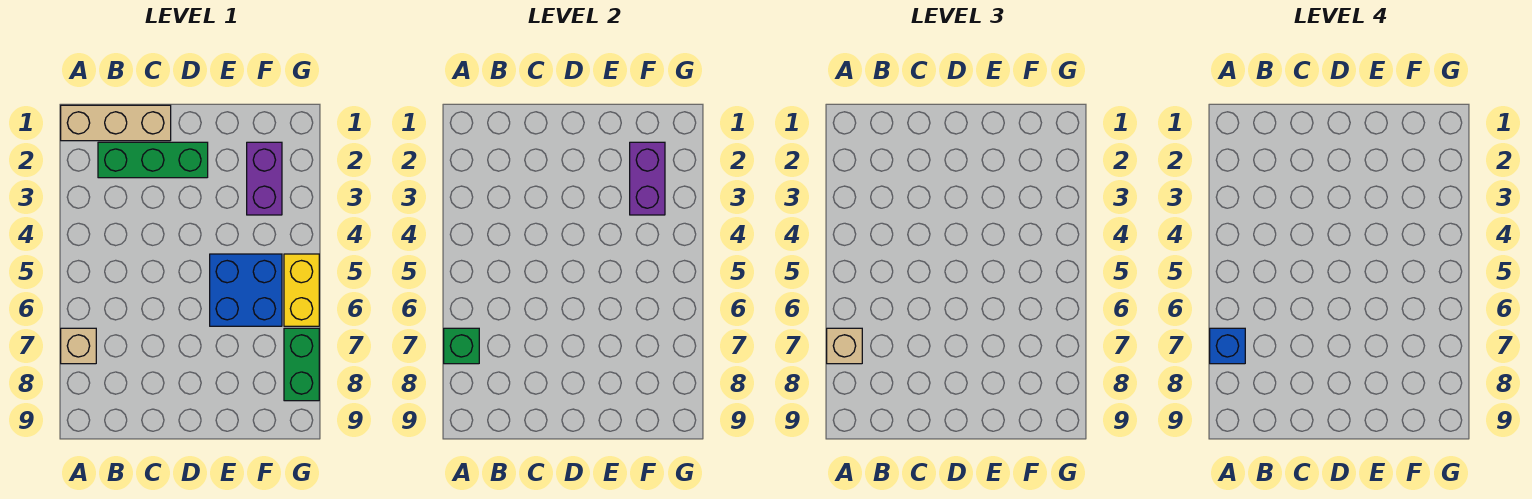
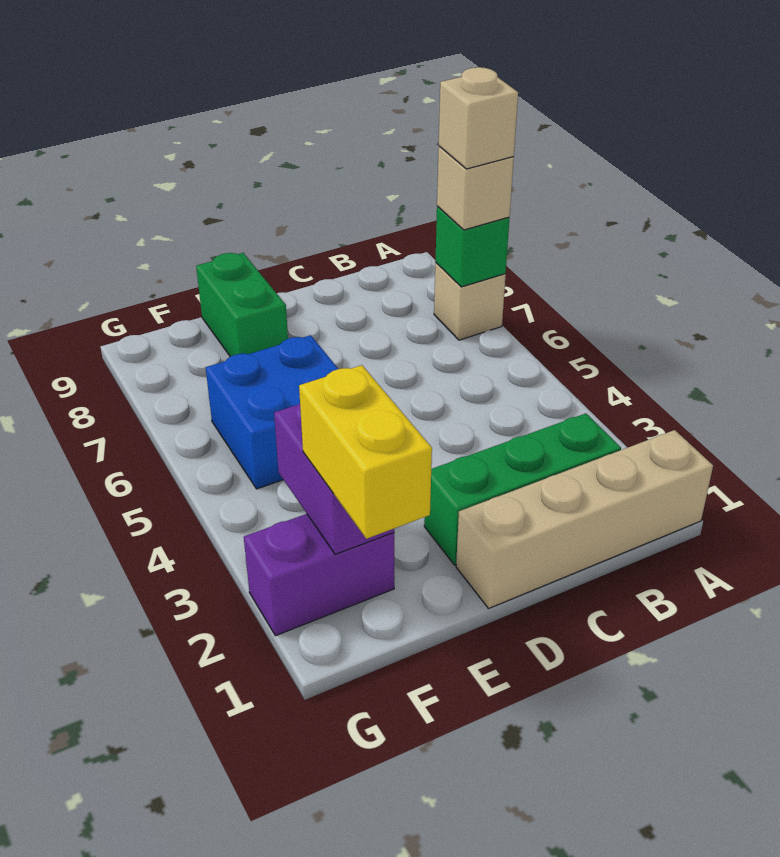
tan 1x3 brick [61,105,171,141] -> tan 1x4 brick [456,430,713,608]
blue 1x1 brick [1210,328,1245,364] -> tan 1x1 brick [439,67,518,169]
purple 1x2 brick [247,142,282,215] -> purple 1x2 brick turned to [244,514,394,636]
yellow 1x2 brick [284,254,319,326] -> yellow 1x2 brick moved to [299,365,432,539]
green 1x2 brick [284,328,319,401] -> green 1x2 brick moved to [196,253,288,357]

